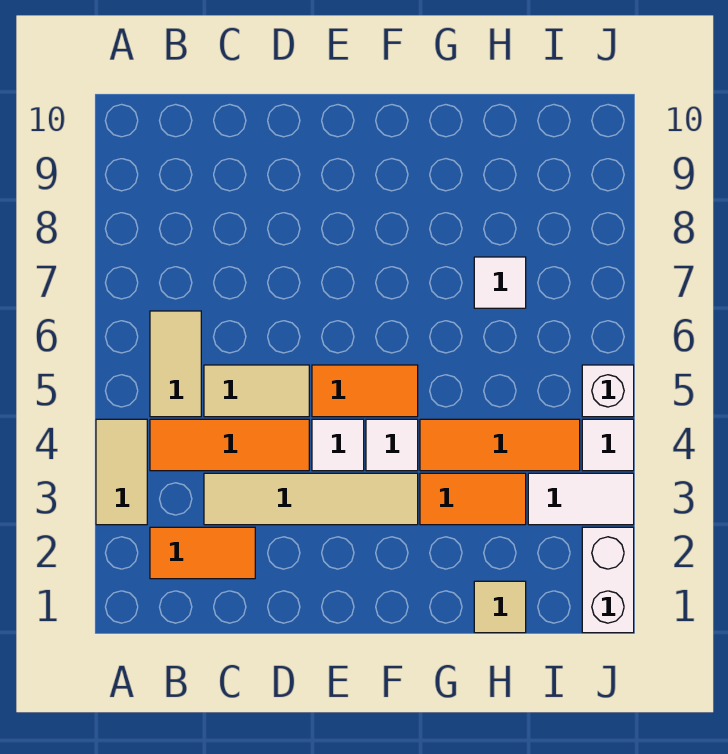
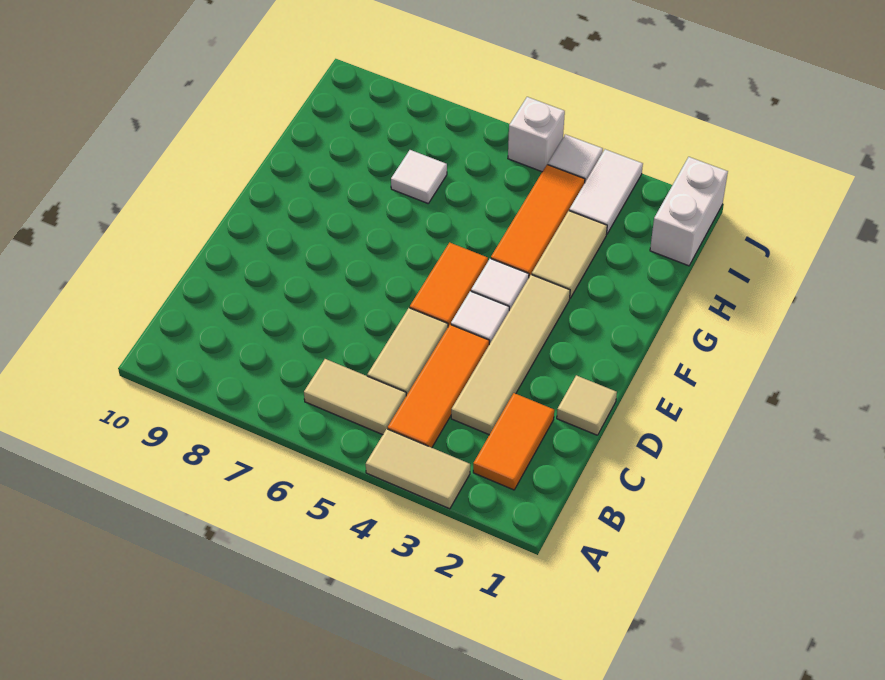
orange 1x2 tile [420,473,526,525] -> tan 1x2 tile [532,211,607,298]
tan 1x1 tile [474,581,526,633] -> tan 1x1 tile moved to [557,375,617,435]
white 1x2 brick [582,527,634,633] -> white 1x2 brick turned to [650,157,728,266]

